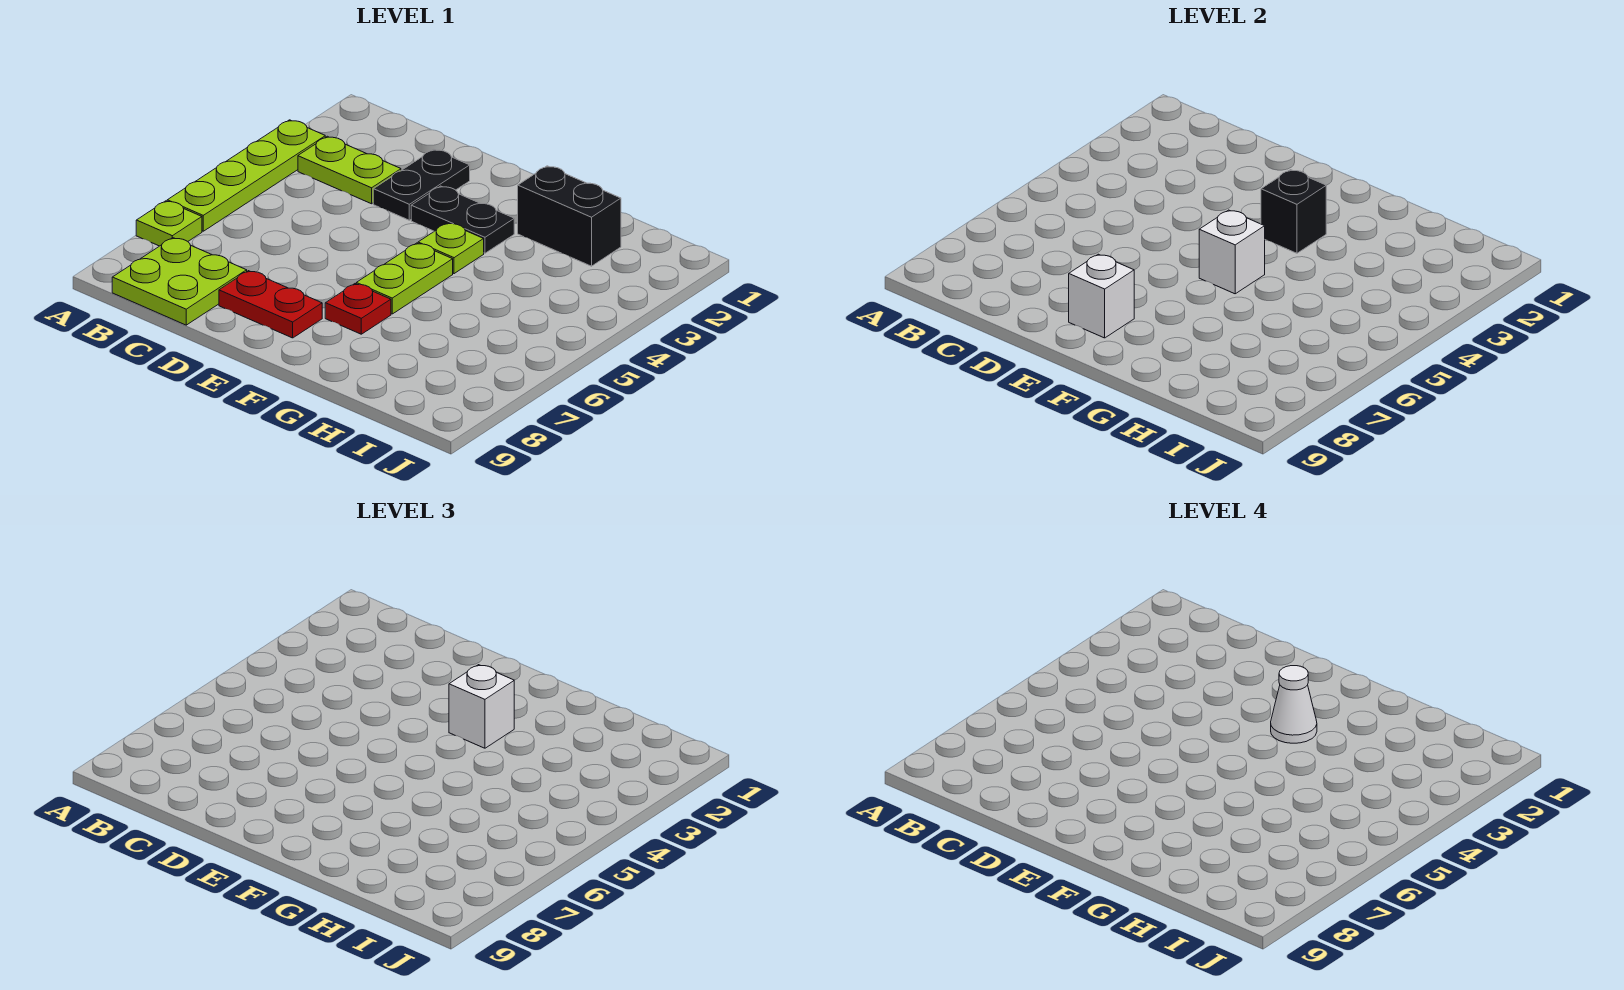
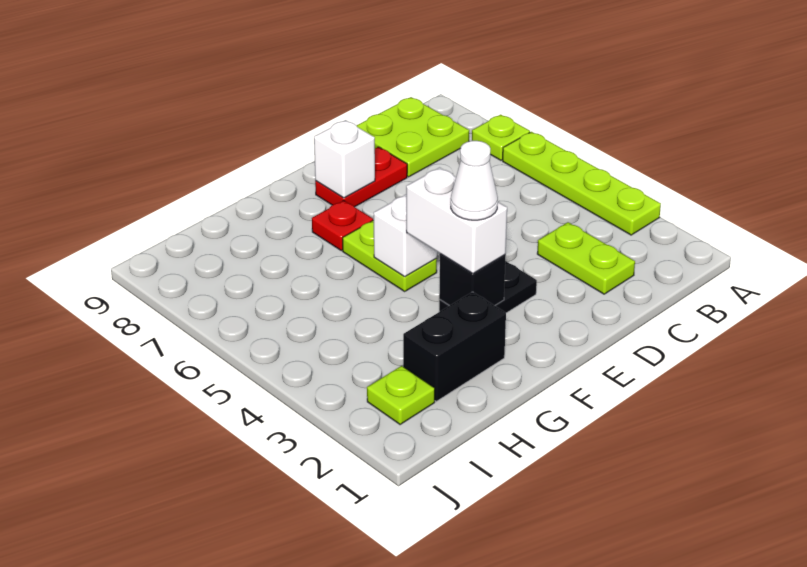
lime 1x2 plate [298,136,401,204] -> lime 1x2 plate turned to [537,222,635,294]
black 1x2 plate [373,149,470,220] -> none
white 1x1 brick [449,665,514,748] -> white 1x2 brick [406,168,507,274]
lime 1x1 plate [418,223,484,274] -> lime 1x1 plate moved to [367,366,435,425]

